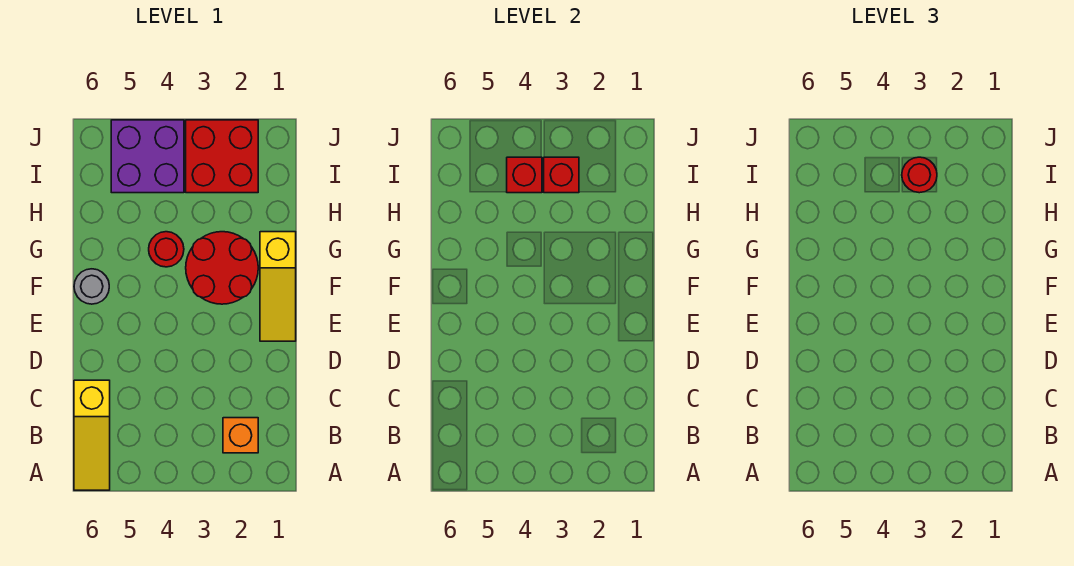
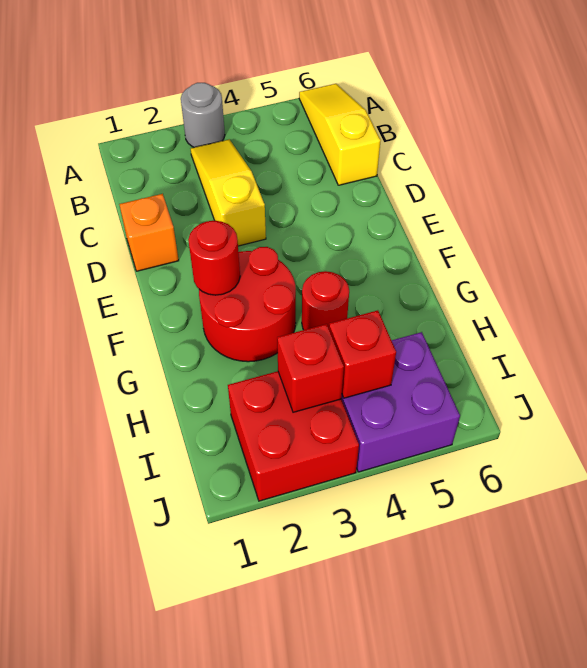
orange 1x1 brick [223,418,258,453] -> orange 1x1 brick moved to [119,194,179,271]
yellow 1x3 slope [260,232,296,341] -> yellow 1x3 slope moved to [191,139,266,246]
grey 1x1 round brick [74,269,109,304] -> grey 1x1 round brick moved to [181,83,225,147]
red 1x1 round brick [902,157,937,193] -> red 1x1 round brick moved to [188,221,240,295]

